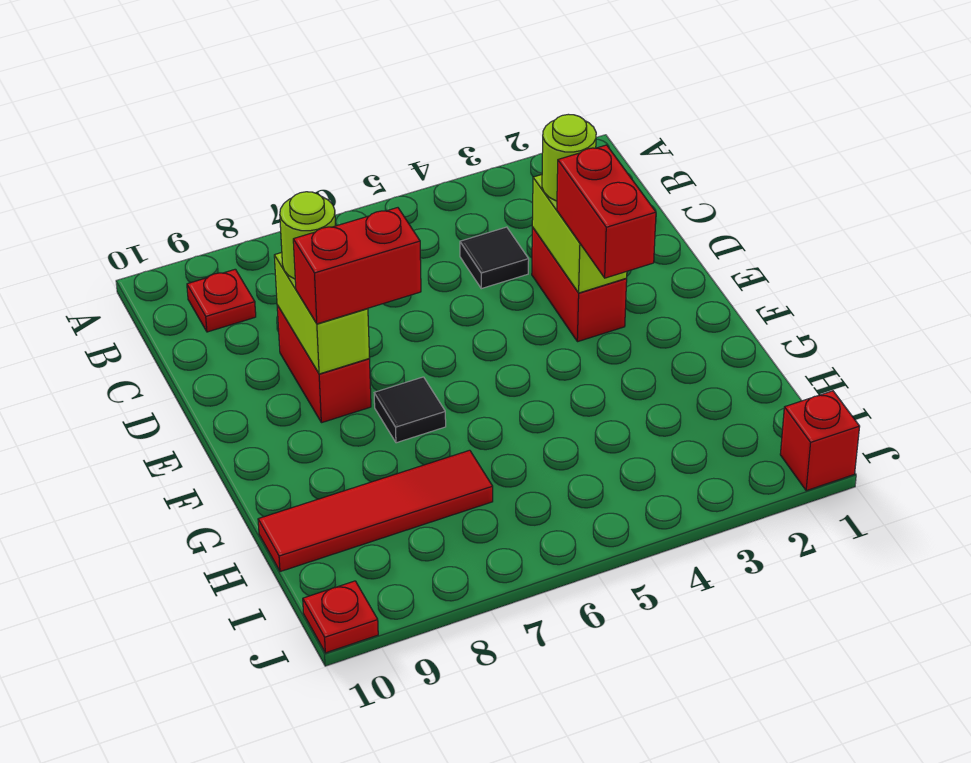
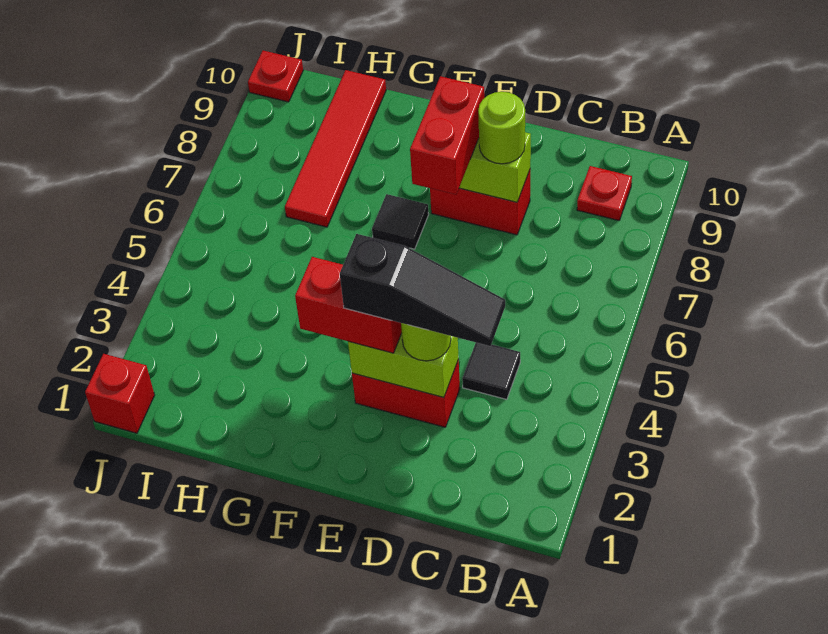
none -> black 1x3 slope [340,234,505,346]

